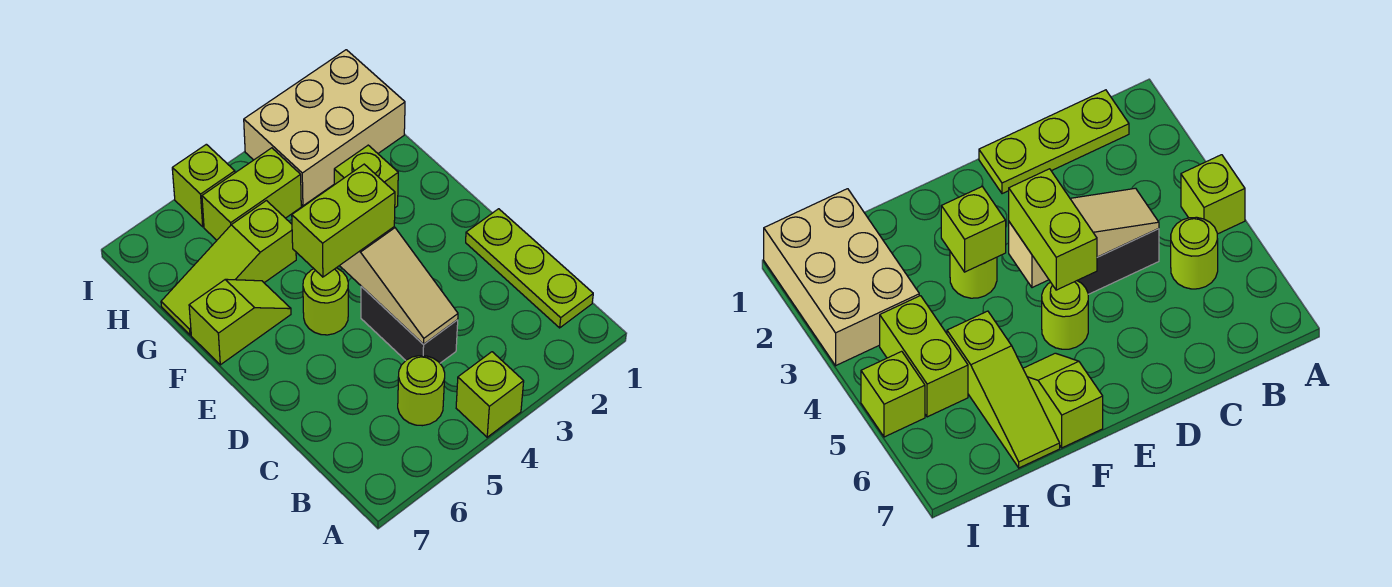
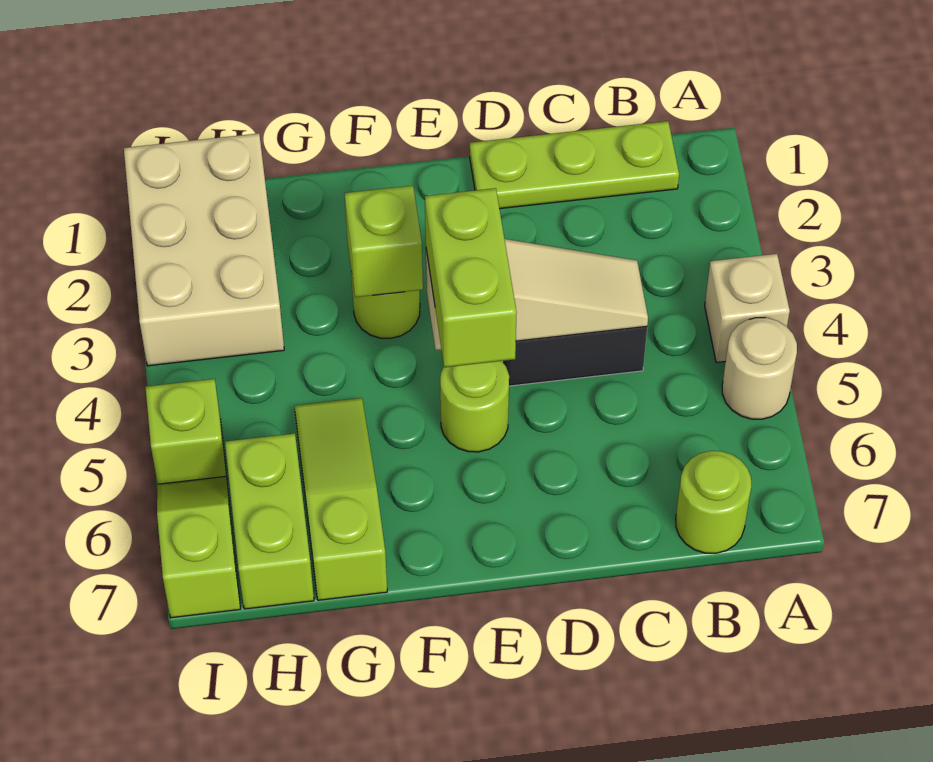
lime 1x1 brick [456,352,524,437] -> tan 1x1 brick [705,254,790,363]
none -> tan 1x1 round brick [722,318,797,419]
lime 1x1 round brick [398,356,445,426] -> lime 1x1 round brick moved to [676,451,751,553]
lime 1x2 slope [189,279,291,365] -> lime 1x2 slope moved to [157,476,240,618]
lime 1x3 slope [161,201,296,335] -> lime 1x3 slope turned to [295,398,387,600]
lime 1x2 brick [202,148,301,240] -> lime 1x2 brick moved to [225,433,314,609]

